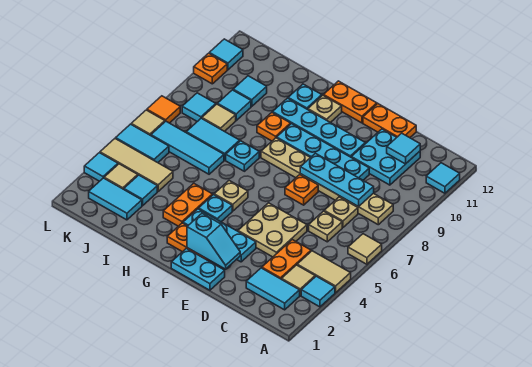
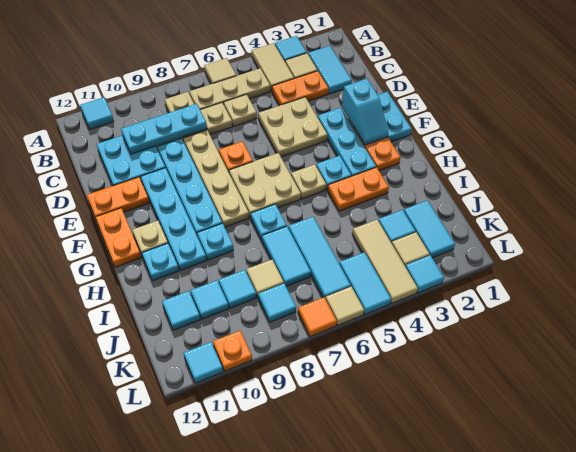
none -> tan 1x3 plate [189,68,270,110]
cyan 1x3 plate [300,153,374,207] -> cyan 1x3 plate turned to [121,104,207,154]
cyan 1x1 tile [387,133,420,164] -> cyan 1x1 tile moved to [162,291,200,330]
orange 1x2 plate [363,104,416,138] -> orange 1x2 plate turned to [87,177,149,217]
cyan 1x2 slope [187,213,240,269] -> cyan 1x2 slope turned to [342,79,389,145]
none -> tan 2x2 plate [229,153,301,218]
orange 1x1 plate [257,113,291,141] -> cyan 1x1 plate [197,223,234,260]

